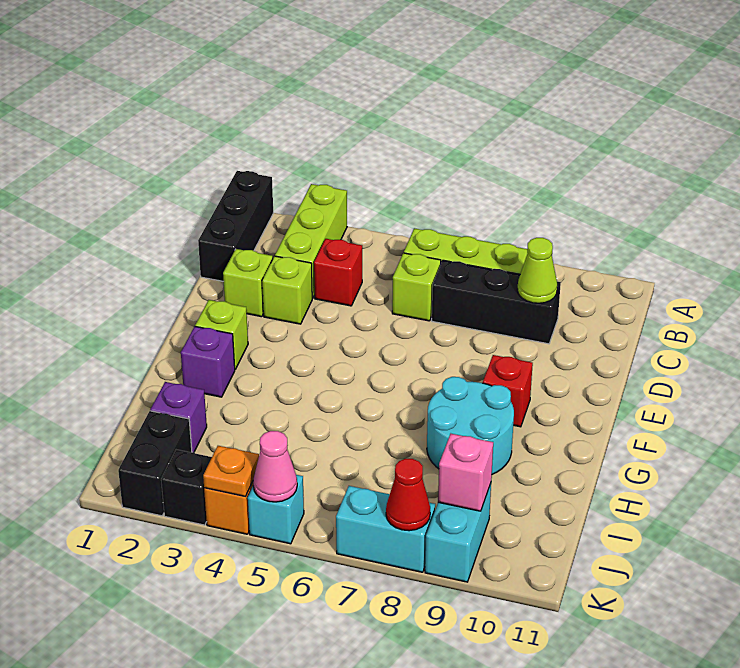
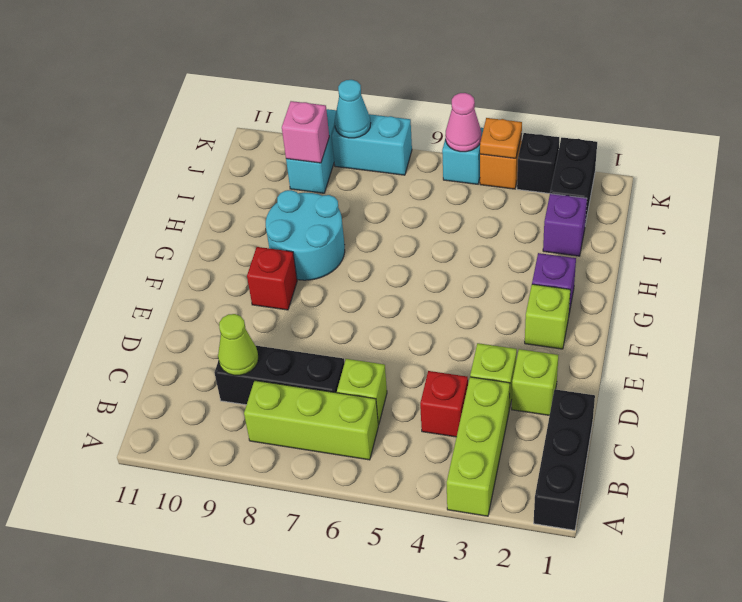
red 1x1 cone [386,459,430,531] -> cyan 1x1 cone [335,80,371,138]

